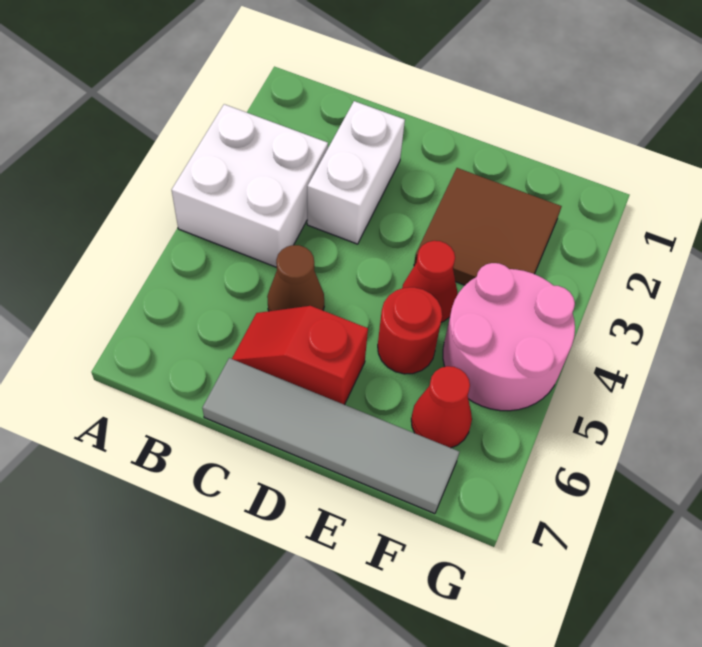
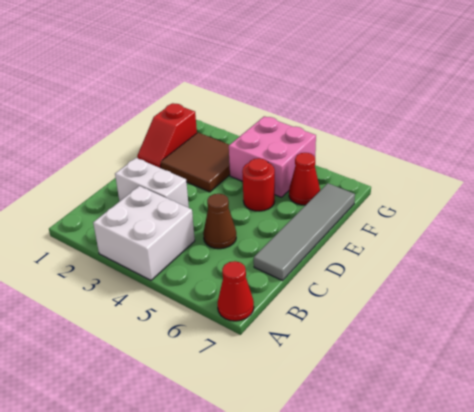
red 1x2 slope [232,306,368,405] -> red 1x2 slope moved to [137,103,197,168]
red 1x1 cone [402,241,458,322] -> red 1x1 cone moved to [218,261,254,321]
pink 2x2 round brick [443,263,575,411] -> pink 2x2 brick [229,116,316,197]

